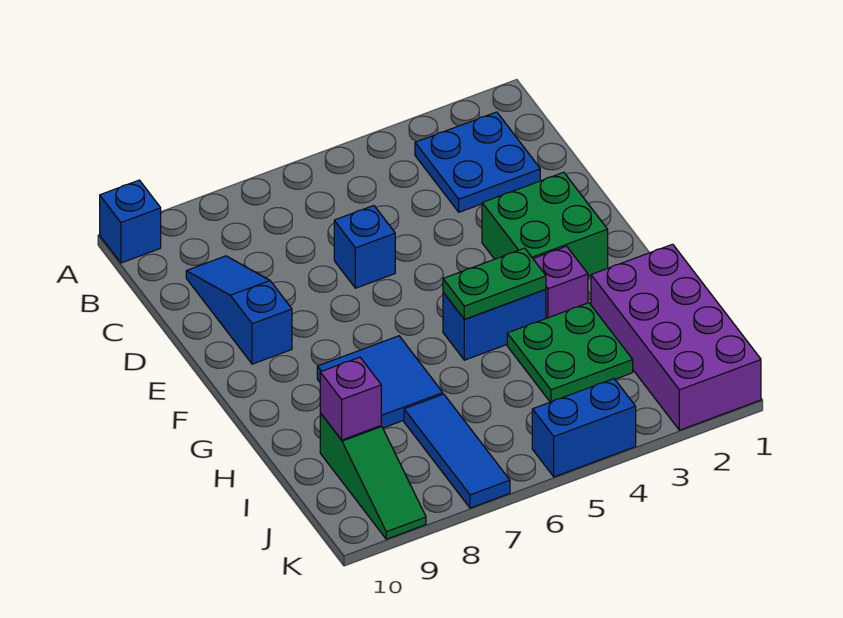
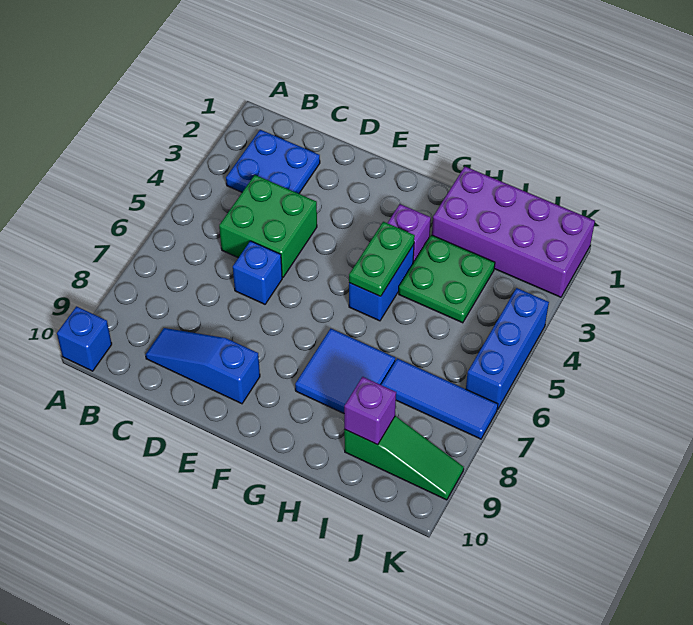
green 2x2 brick [482,172,608,277] -> green 2x2 brick moved to [219,175,317,278]
blue 1x2 brick [532,379,636,477] -> blue 1x3 brick [466,288,549,410]

